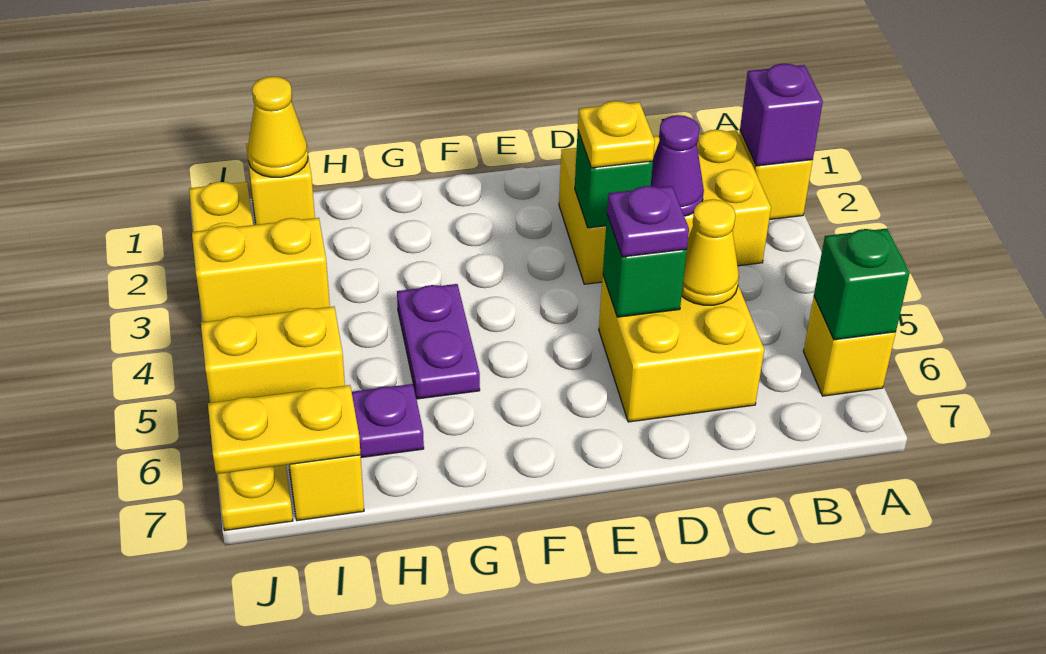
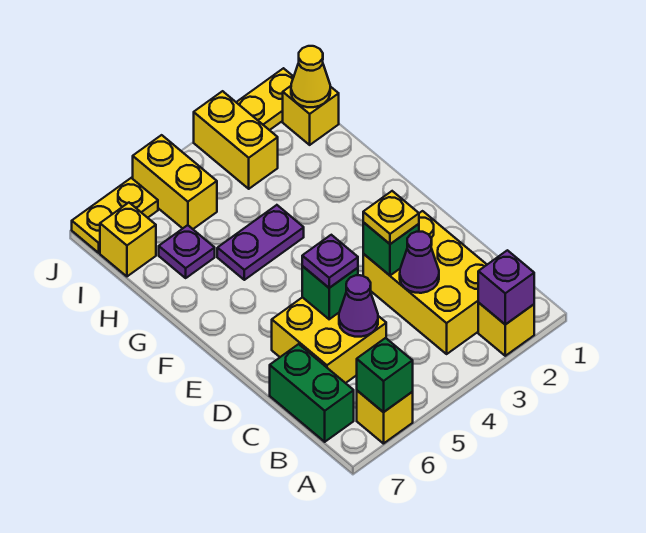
none -> green 1x2 brick [270,344,354,442]
yellow 1x1 cone [682,199,739,305] -> purple 1x1 cone [339,275,378,337]
yellow 1x2 plate [208,385,361,474] -> none

